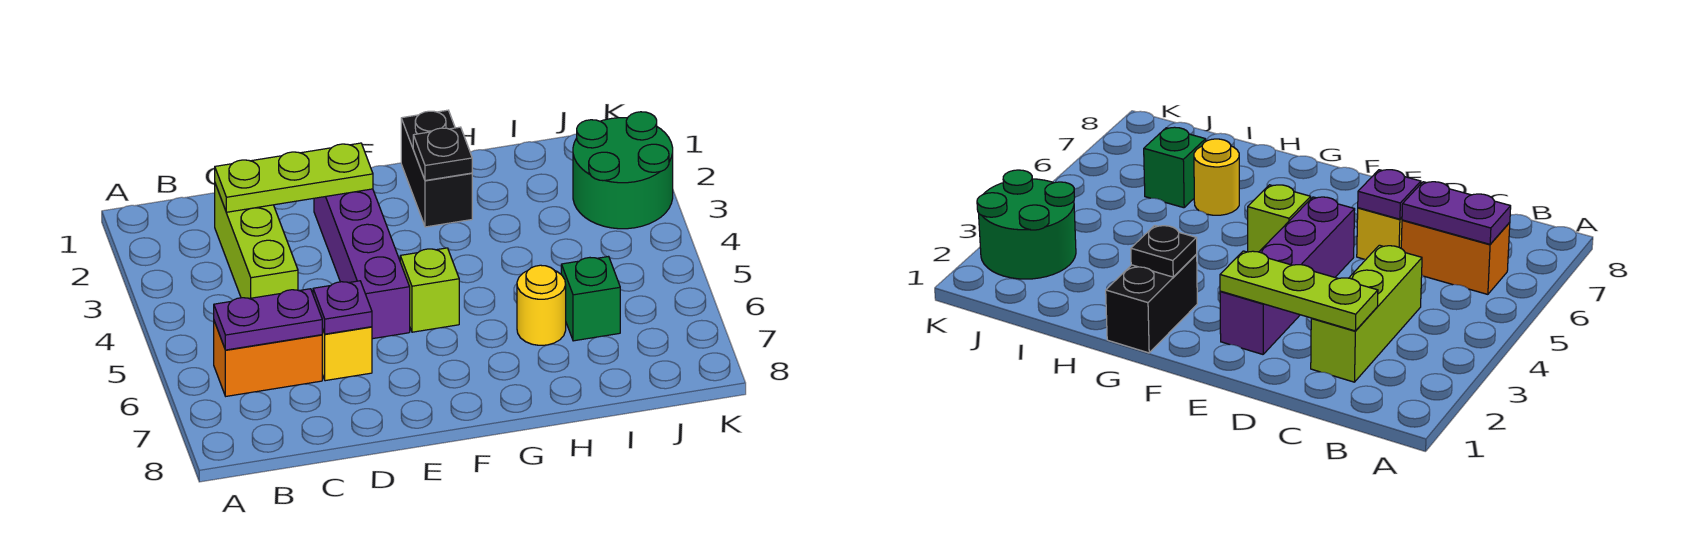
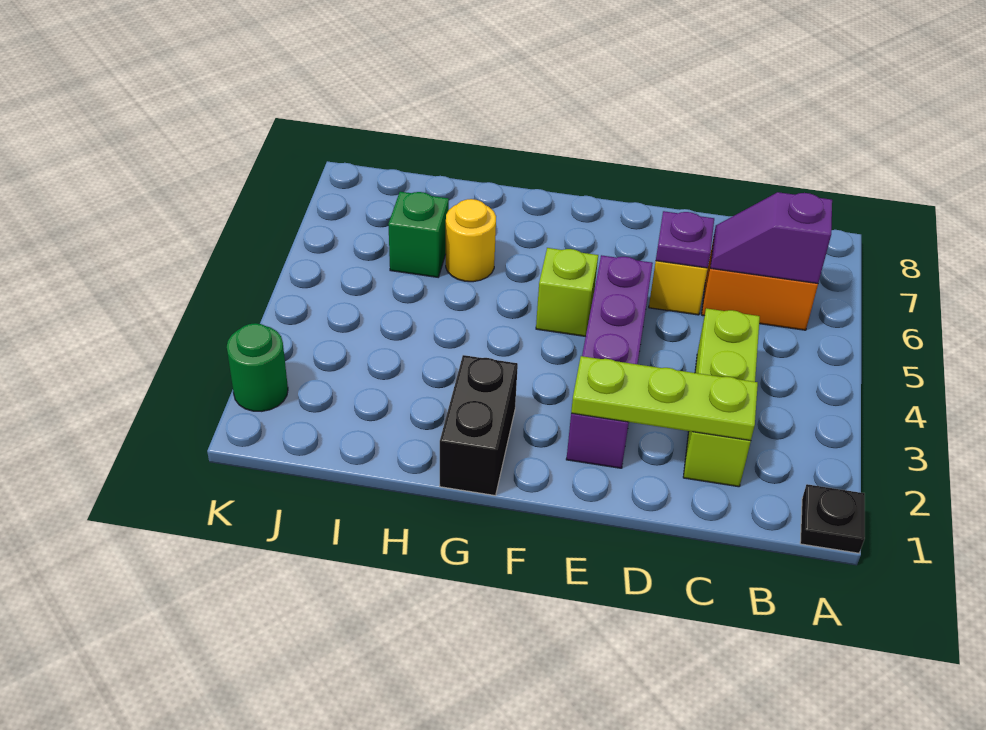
purple 1x2 plate [214,289,322,350] -> purple 1x2 slope [710,192,832,283]
black 1x1 plate [413,127,472,181] -> black 1x1 plate moved to [800,484,865,553]
green 2x2 round brick [573,112,673,229] -> green 1x1 round brick [227,323,288,411]

